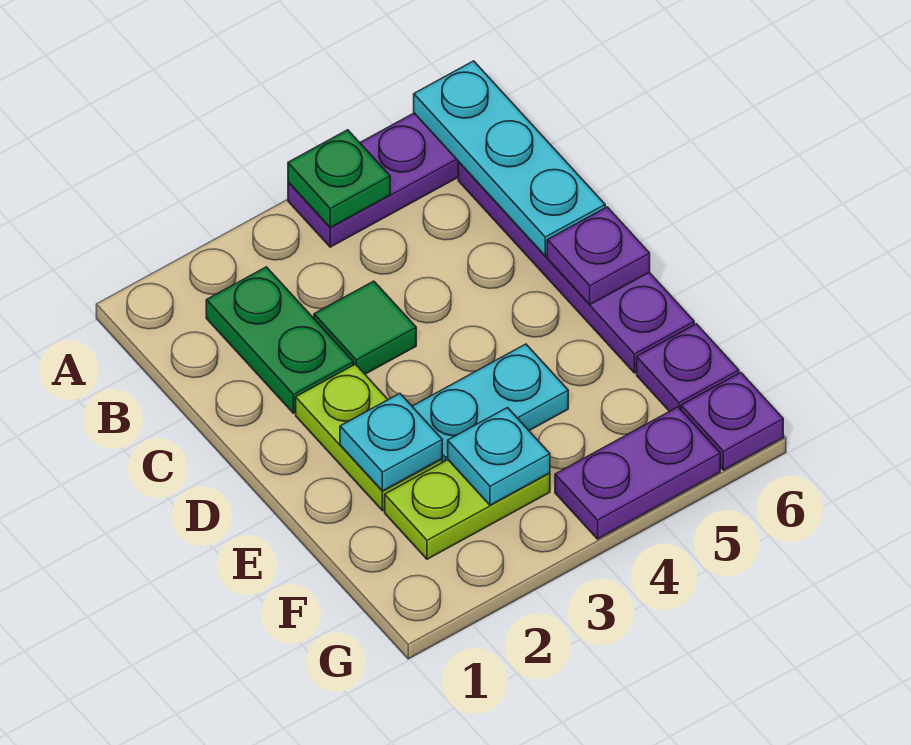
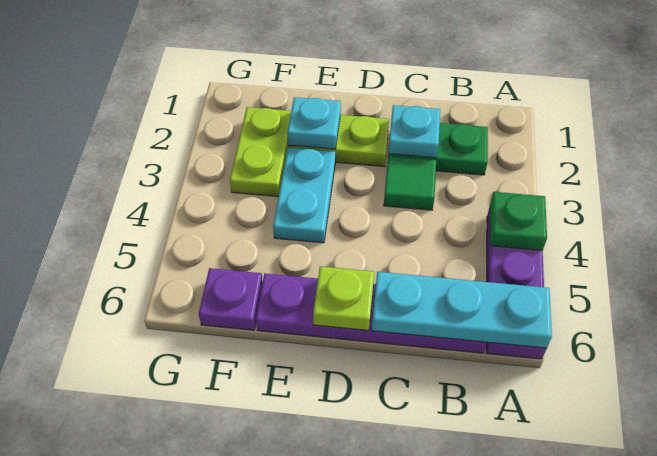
purple 1x1 plate [547,207,650,305] -> lime 1x1 plate [313,266,374,331]
cyan 1x1 plate [448,408,550,505] -> cyan 1x1 plate moved to [388,105,440,158]
purple 1x2 plate [555,407,720,539] -> none
purple 1x1 plate [681,373,783,470] -> none

